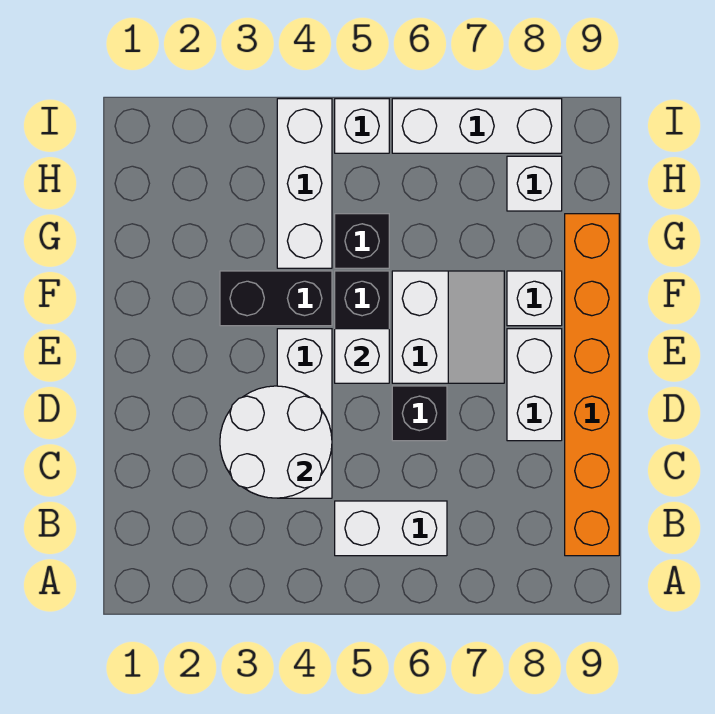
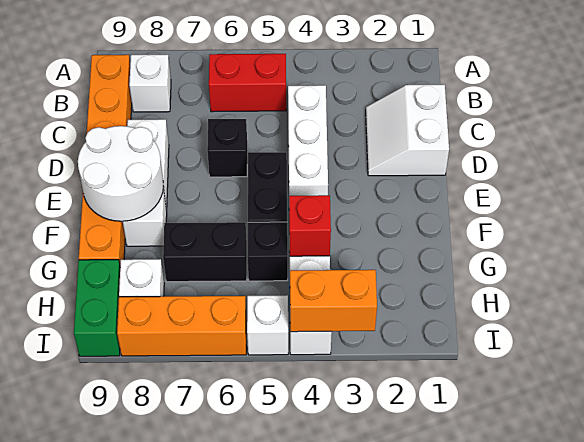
white 1x2 brick [335,501,447,556] -> red 1x2 brick [209,54,286,112]
white 2x2 round brick [220,386,332,498] -> white 2x2 round brick moved to [78,126,164,221]
white 1x1 brick [335,329,389,383] -> white 1x1 brick moved to [129,55,171,112]
white 2x2 slope [392,271,504,383] -> white 2x2 slope moved to [366,85,449,176]
black 1x2 brick [220,271,332,326] -> black 1x2 brick moved to [163,222,247,282]
none -> red 1x1 brick [289,195,331,256]
none -> green 1x2 brick [74,260,120,356]
none -> orange 1x2 brick [290,270,377,332]
white 1x3 brick [392,99,562,153] -> orange 1x3 brick [117,296,246,356]

